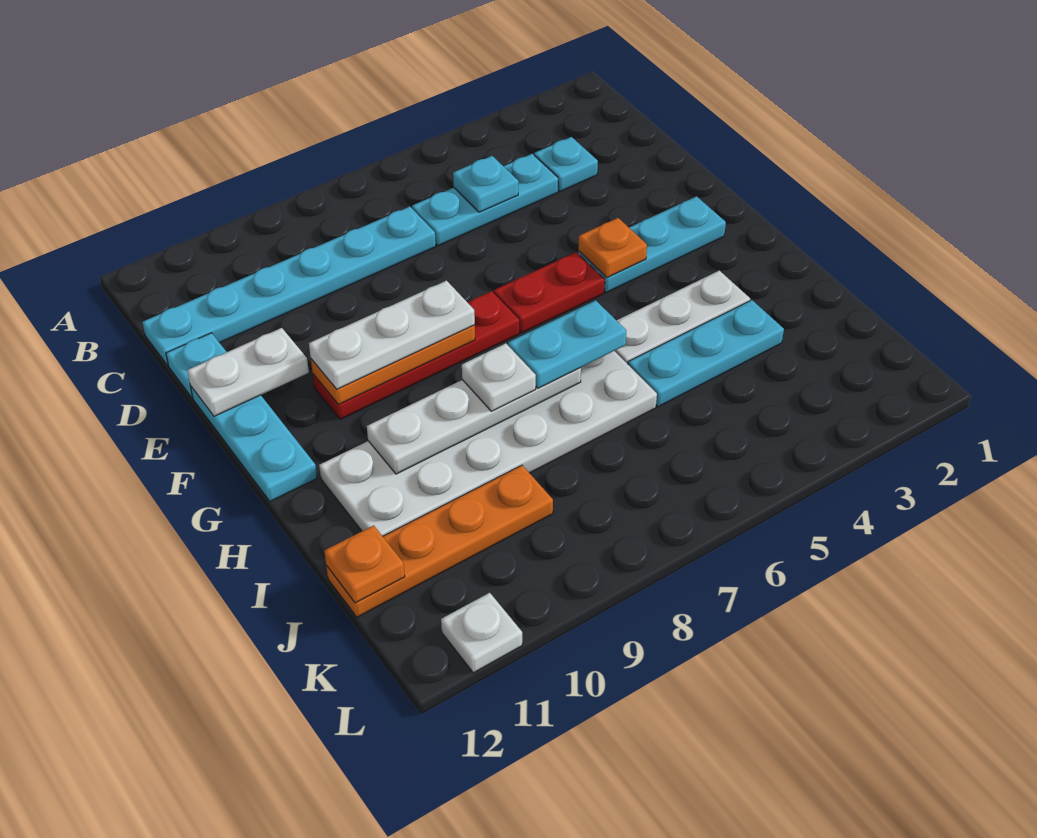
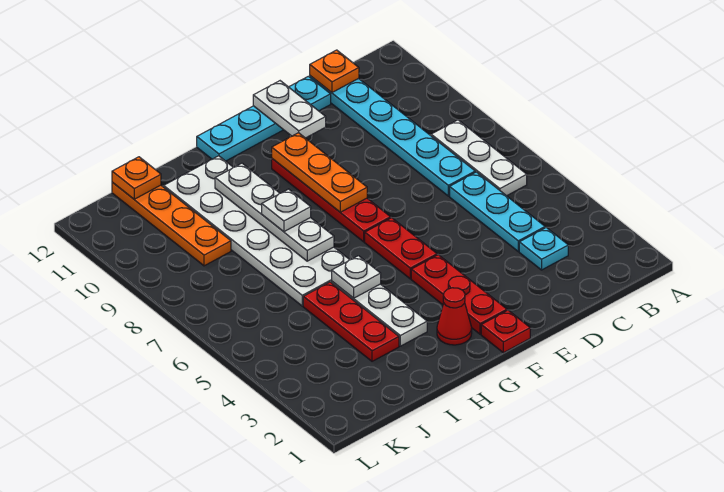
cyan 1x1 plate [453,156,518,212] -> none
none -> red 1x1 plate [481,310,530,353]
cyan 1x3 plate [578,196,726,293] -> red 1x3 plate [411,255,507,334]
orange 1x1 plate [578,218,647,278] -> orange 1x1 plate moved to [310,50,359,92]
white 1x3 plate [309,281,475,389] -> white 1x3 plate moved to [431,120,527,196]
none -> red 1x1 cone [437,288,472,345]
cyan 1x2 plate [508,300,626,388] -> none
cyan 1x3 plate [628,300,784,407] -> red 1x3 plate [303,282,399,361]
white 1x1 plate [441,593,522,673] -> white 1x1 plate moved to [332,256,381,298]

